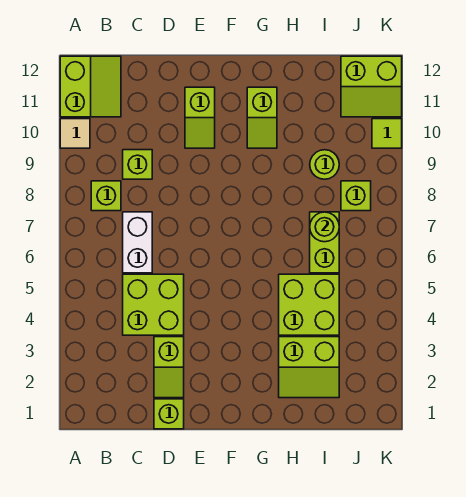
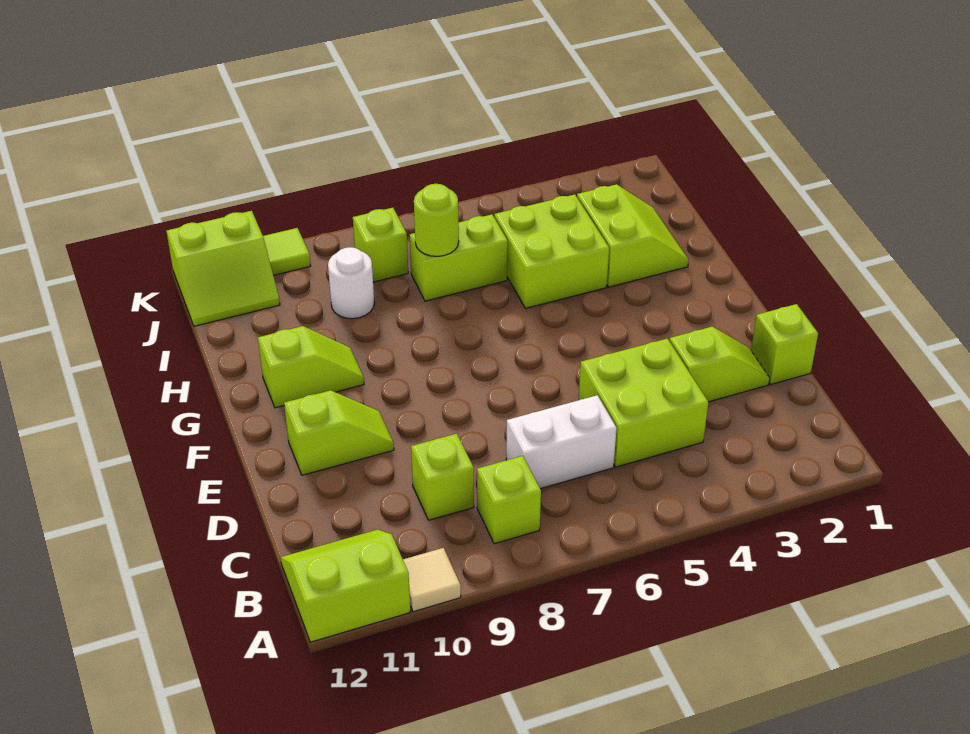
lime 1x1 round brick [310,150,339,179] -> white 1x1 round brick [328,247,374,319]
lime 2x2 slope [341,56,402,117] -> lime 2x2 slope turned to [166,211,280,326]

